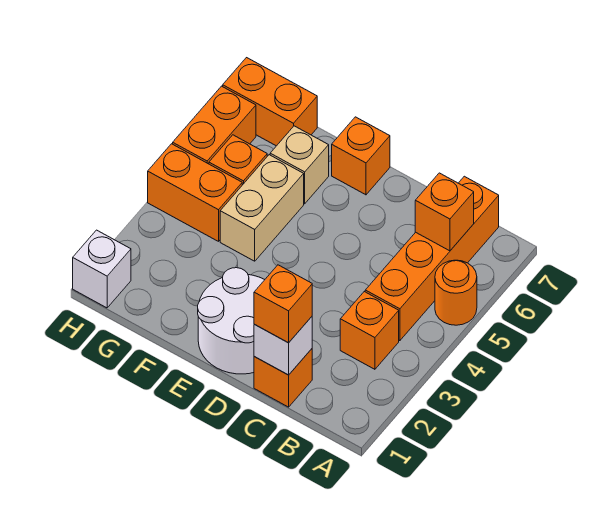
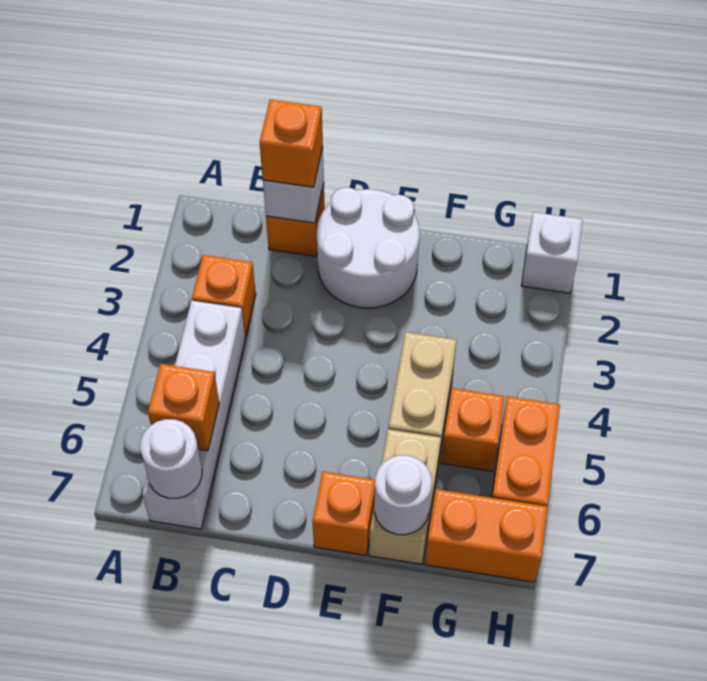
orange 1x1 round brick [435,260,477,325] -> none
orange 1x4 brick [365,176,499,341] -> white 1x4 brick [142,300,245,529]
none -> white 1x1 round brick [140,419,202,498]
tan 1x1 brick [270,126,329,204] -> tan 1x2 brick [369,429,441,564]
none -> white 1x1 round brick [374,455,432,535]
orange 1x2 brick [148,144,242,241] -> none

